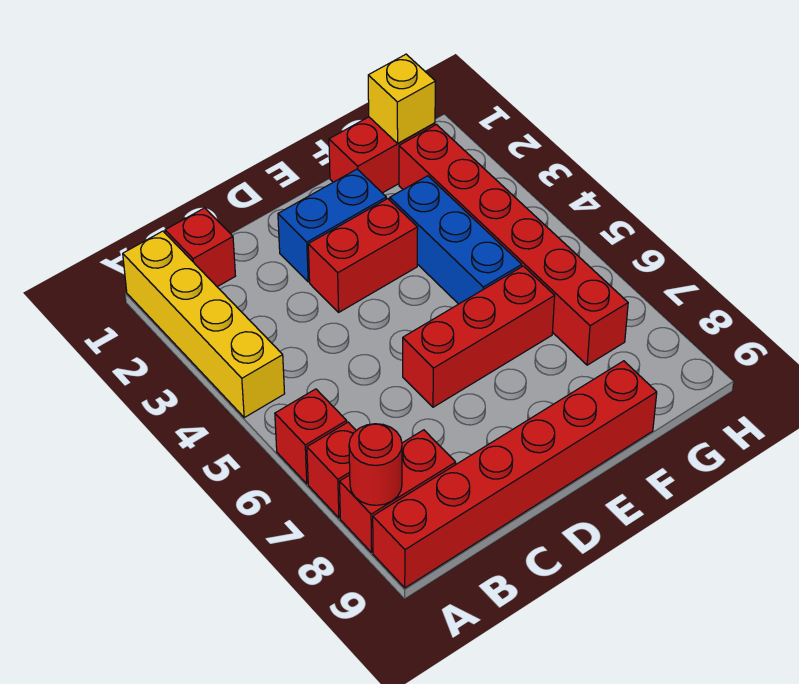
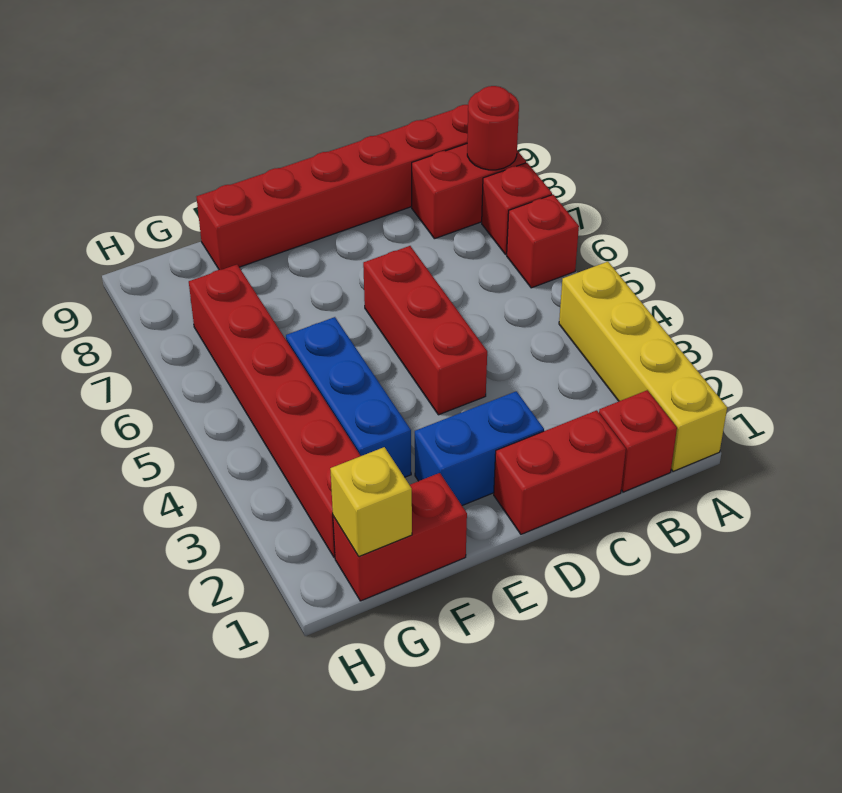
red 1x2 brick [308,199,418,312] -> red 1x2 brick moved to [494,410,626,534]
red 1x3 brick [403,266,555,407] -> red 1x3 brick turned to [363,246,487,415]

